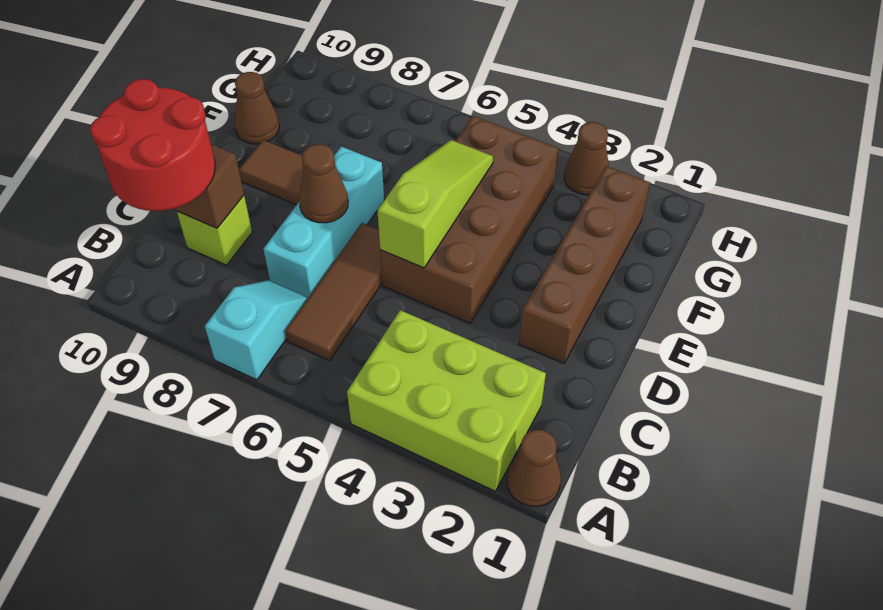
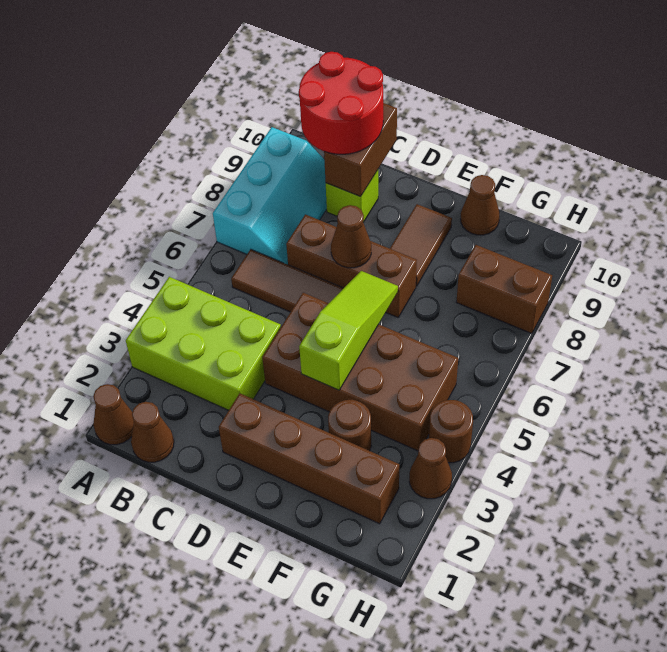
lime 2x3 brick [347,310,546,491] -> lime 2x3 brick turned to [126,277,281,410]
cyan 1x2 slope [205,280,308,380] -> cyan 2x3 slope [213,127,327,264]
none -> brown 1x1 cone [131,402,174,462]
cyan 1x3 brick [263,147,384,297] -> brown 1x3 brick [286,214,417,317]
lime 1x3 slope [377,140,493,268] -> lime 1x3 slope turned to [299,271,398,390]
none -> brown 1x1 round brick [328,400,371,451]
none -> brown 1x2 brick [456,245,552,334]
none -> brown 1x1 round brick [429,400,473,463]

